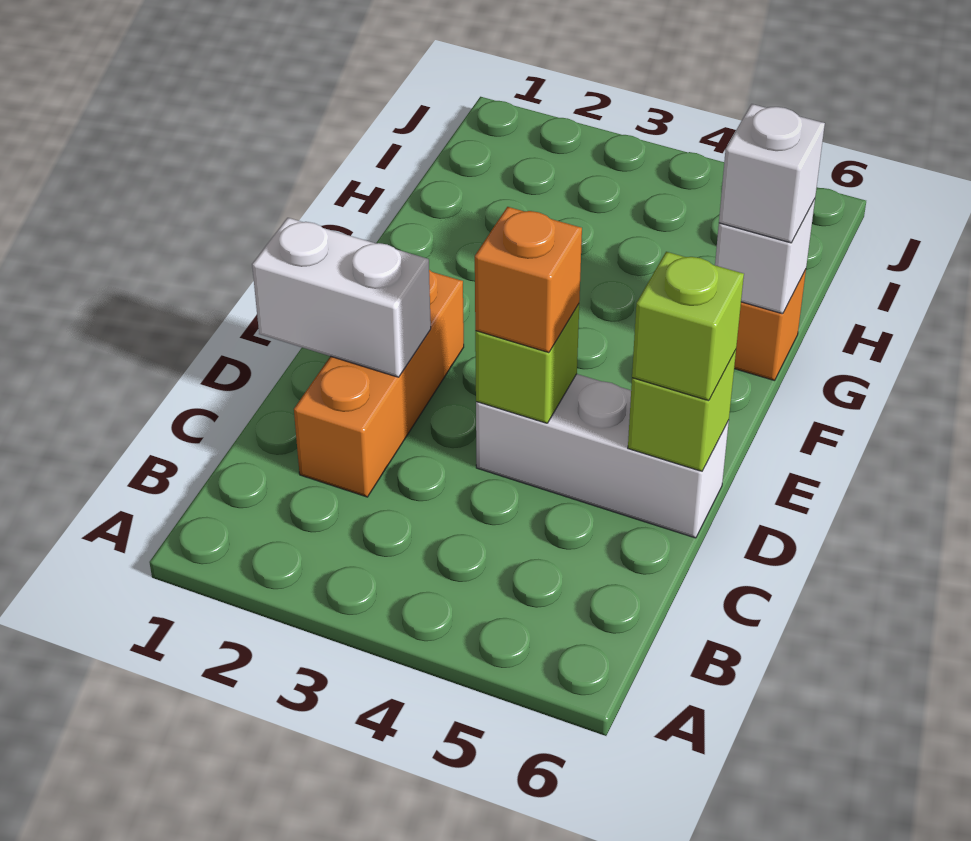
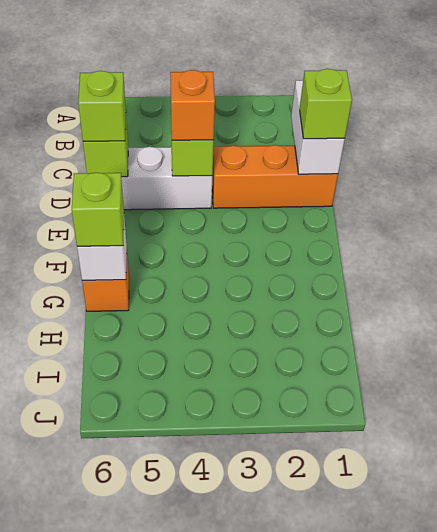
orange 1x3 brick [294,270,464,497] -> orange 1x3 brick turned to [212,145,338,208]
white 1x2 brick [252,218,431,377] -> white 1x2 brick turned to [291,80,345,174]
none -> lime 1x1 brick [300,69,352,139]
white 1x1 brick [719,104,825,243] -> lime 1x1 brick [72,173,124,246]

